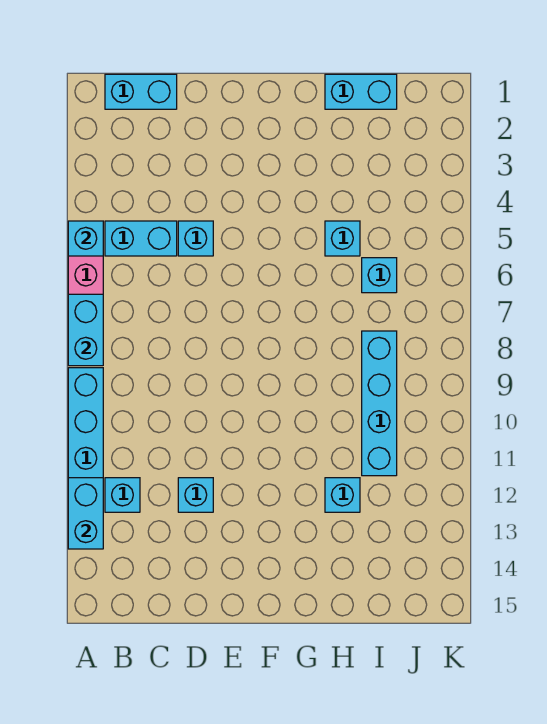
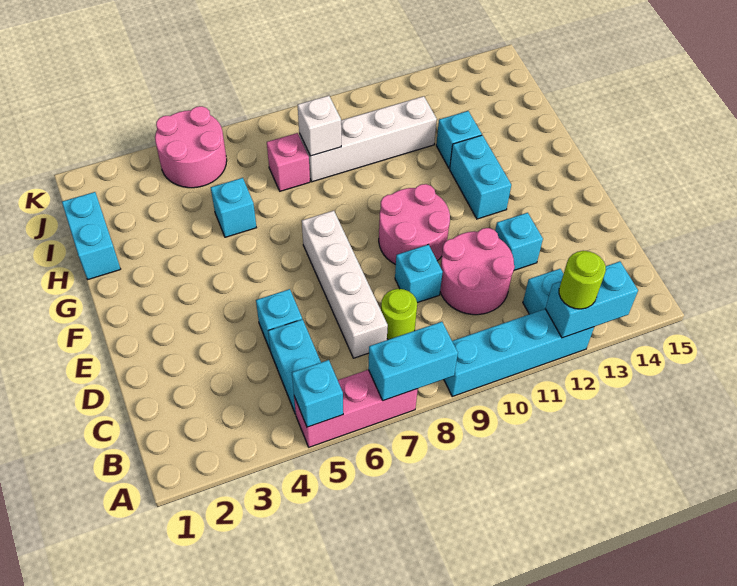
none -> lime 1x1 round brick [559,251,606,309]
cyan 1x2 brick [105,74,177,109] -> cyan 1x2 brick moved to [450,135,511,219]
none -> white 1x4 brick [302,211,388,358]
none -> lime 1x1 round brick [381,289,417,340]
none -> pink 2x2 round brick [440,228,515,315]
none -> pink 2x2 round brick [379,184,450,265]
cyan 1x1 brick [362,258,397,293] -> cyan 1x1 brick moved to [395,245,443,303]
none -> pink 1x1 brick [267,133,310,191]
cyan 1x4 brick [362,331,397,476] -> white 1x4 brick [299,96,437,182]
none -> white 1x1 brick [298,96,341,156]
none -> pink 2x2 round brick [155,106,227,188]

